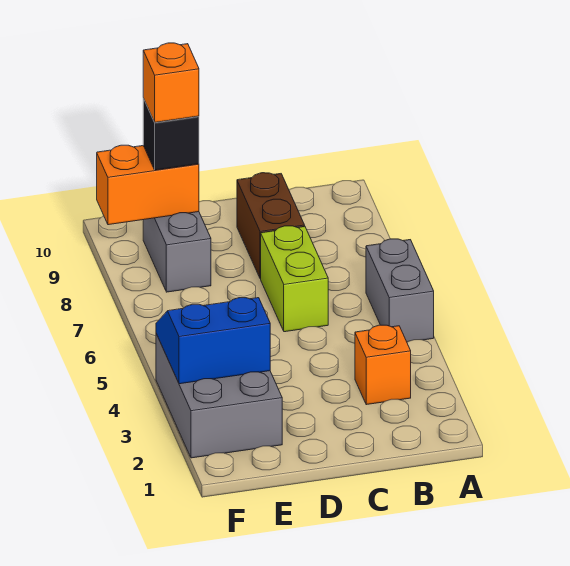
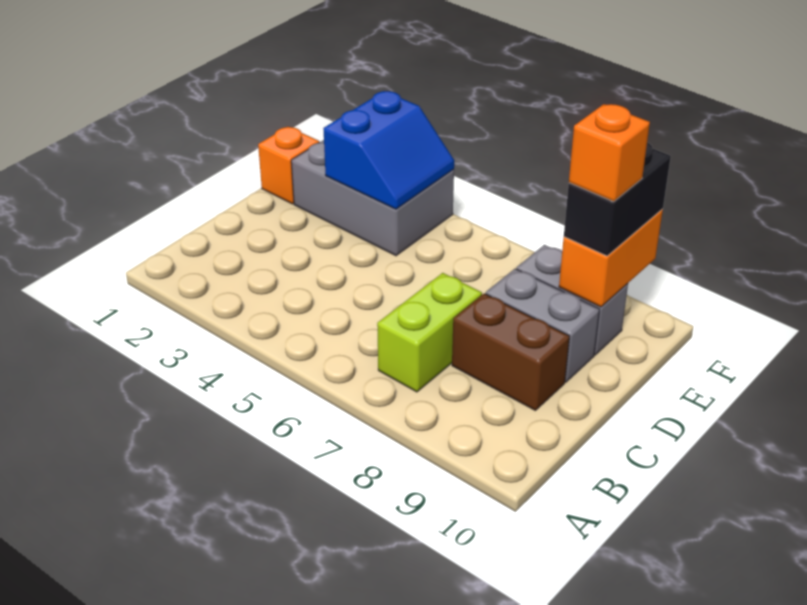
grey 1x2 brick [366,239,434,342] -> grey 1x2 brick moved to [485,269,599,382]
orange 1x1 brick [355,325,411,405] -> orange 1x1 brick moved to [258,127,319,204]
lime 1x2 brick [261,226,328,332] -> lime 1x2 brick turned to [377,273,482,392]
black 1x1 brick [143,98,199,170] -> black 1x2 brick [564,143,671,256]

